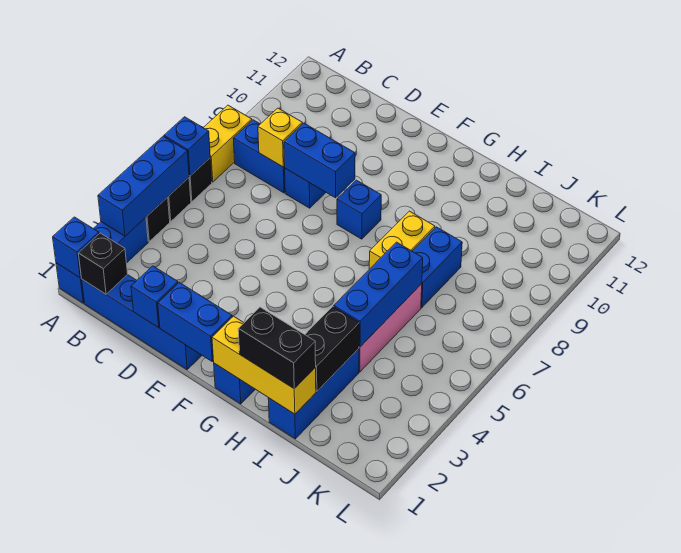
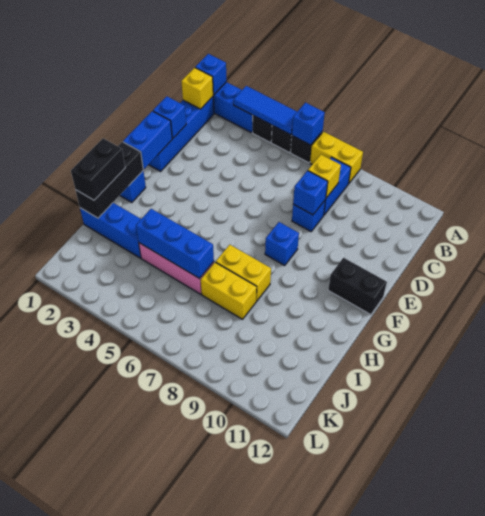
blue 1x3 brick [98,137,189,236] -> blue 1x3 tile [234,86,297,135]
black 1x1 brick [78,233,128,294] -> yellow 1x1 brick [181,68,213,109]
blue 1x2 brick [284,123,355,198] -> blue 1x1 brick [293,171,328,215]
yellow 1x3 brick [212,316,316,414] -> black 1x3 brick [76,142,143,218]
black 1x2 brick [305,307,359,391] -> black 1x2 brick moved to [328,258,387,315]
blue 1x2 brick [412,227,462,308] -> yellow 1x2 brick [201,262,257,319]

